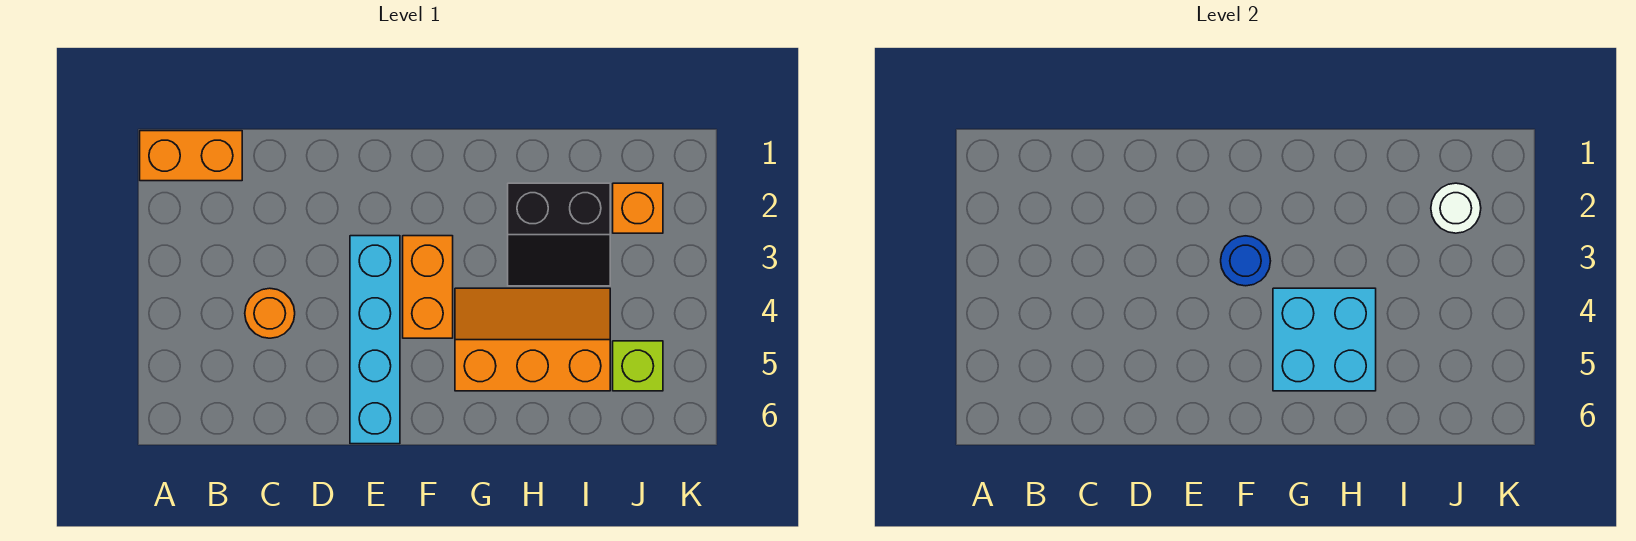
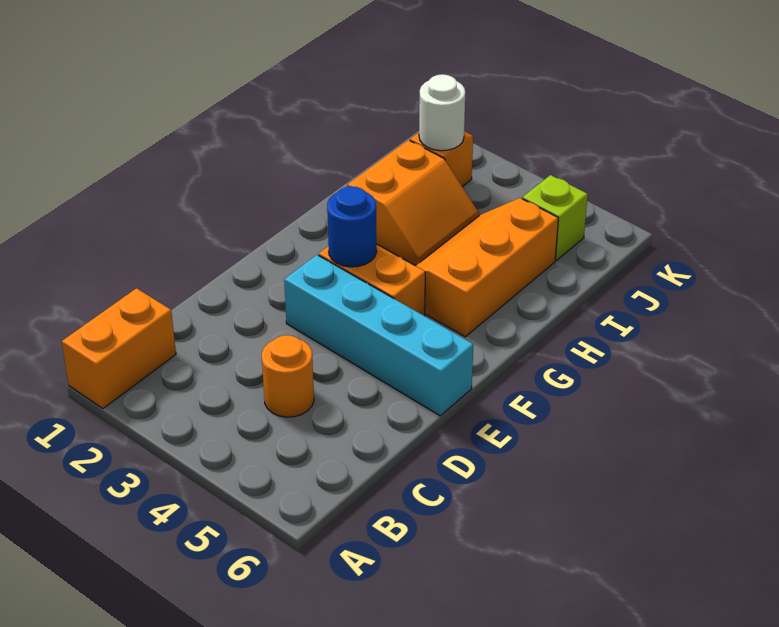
cyan 2x2 brick [1273,288,1376,391] -> none
black 2x2 slope [508,183,610,286] -> orange 2x2 slope [347,140,479,266]

